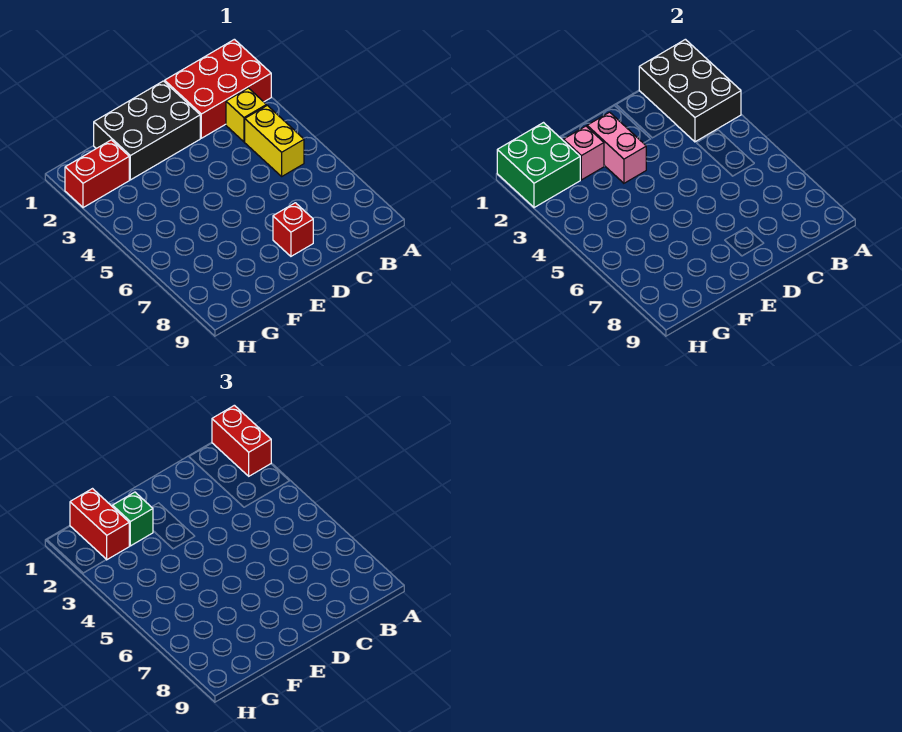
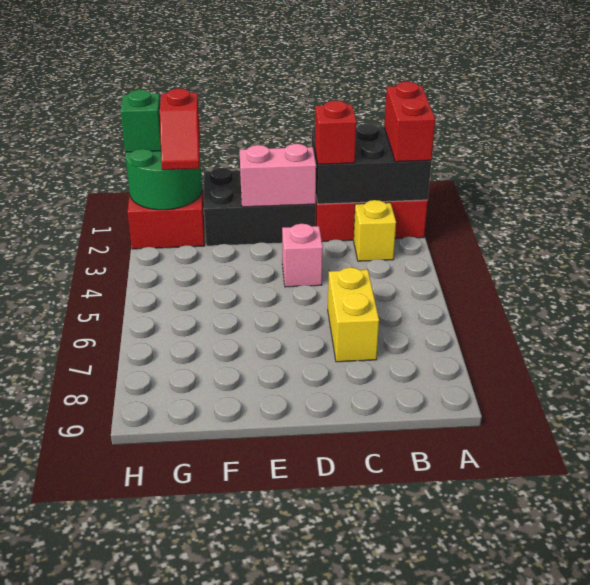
black 2x3 brick [639,39,741,142] -> black 2x3 brick turned to [312,124,431,204]
yellow 1x2 brick [245,105,304,176] -> yellow 1x2 brick moved to [328,268,379,362]
red 1x1 brick [273,203,313,256] -> red 1x1 brick moved to [315,101,356,164]
pink 1x2 brick [587,112,646,183] -> pink 1x2 brick turned to [240,144,316,207]
pink 1x1 brick [563,126,604,180] -> pink 1x1 brick moved to [282,224,323,287]
green 1x1 brick [112,492,153,546] -> green 1x1 brick moved to [120,90,161,152]
green 2x2 brick [497,123,580,208] -> green 2x2 round brick [125,149,202,210]
red 1x2 brick [70,489,129,560] -> red 1x2 slope [160,88,200,170]

